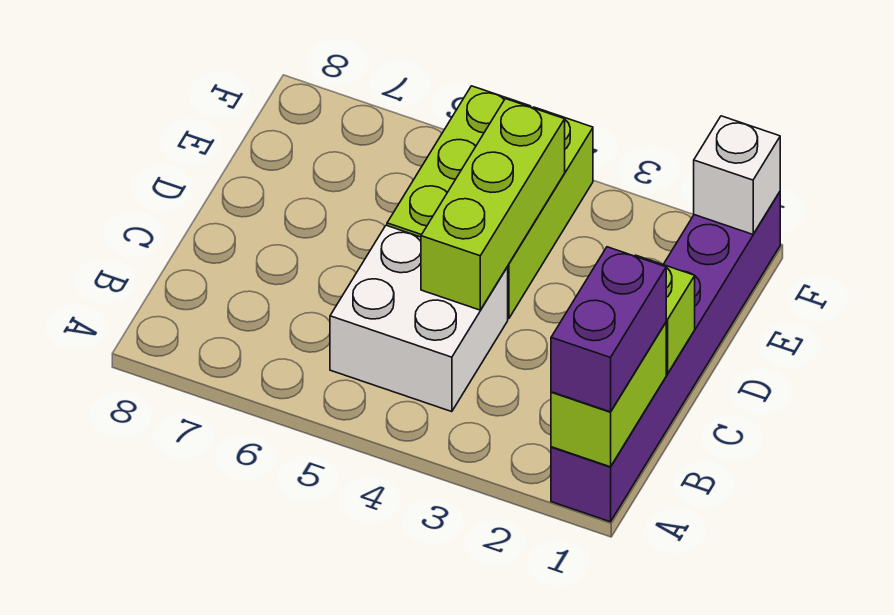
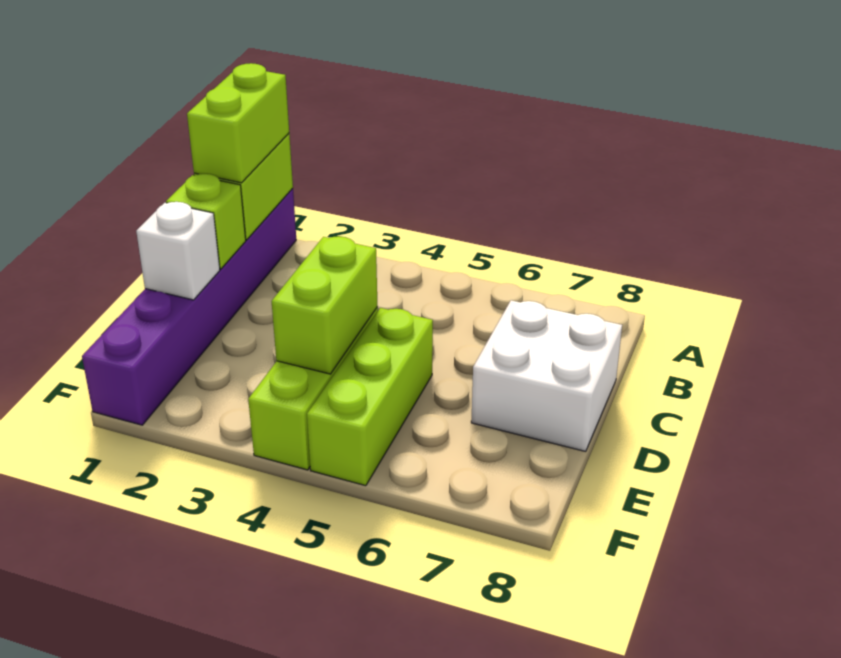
purple 1x2 brick [551,247,666,412] -> lime 1x2 brick [187,63,289,183]
white 2x2 brick [330,225,508,412] -> white 2x2 brick moved to [471,300,622,451]
lime 1x3 brick [421,99,565,310] -> lime 1x2 brick [272,236,378,374]
white 1x1 brick [694,116,780,234] -> white 1x1 brick moved to [136,202,220,300]

